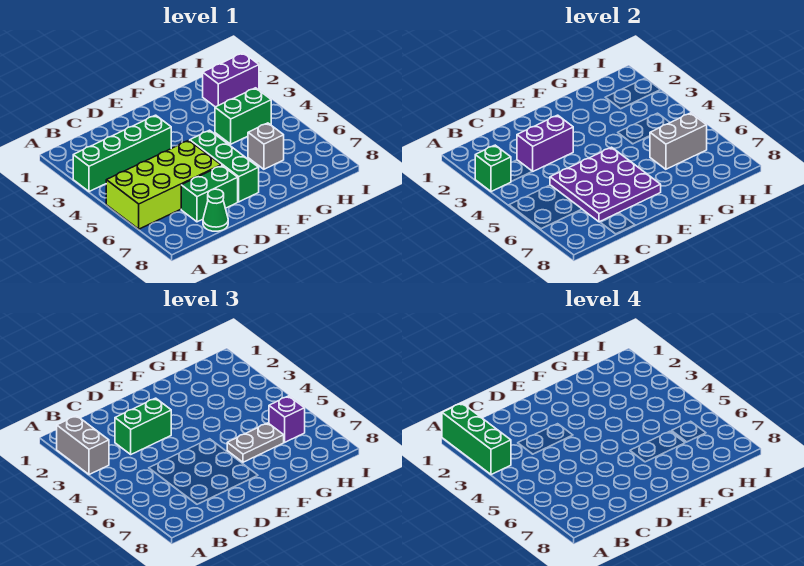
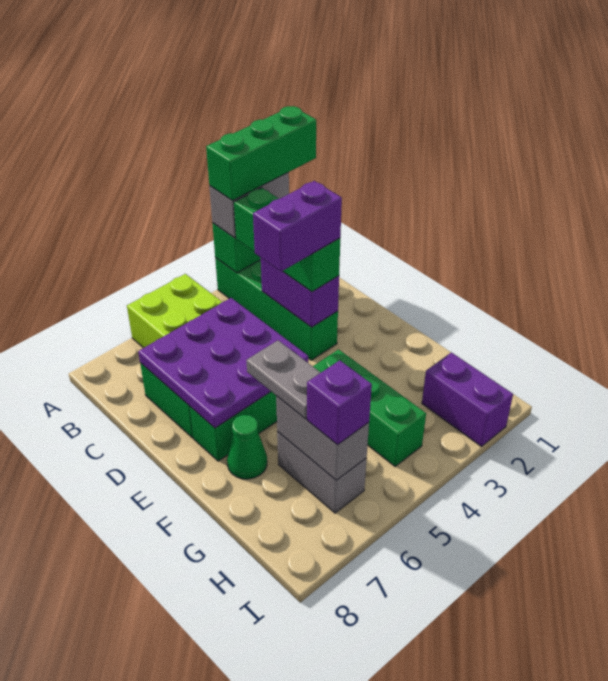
green 1x2 brick [115,398,171,454] -> green 1x3 brick [234,188,340,292]
green 1x1 cone [203,189,228,231] -> green 1x1 cone moved to [227,415,267,479]
none -> purple 1x2 brick [253,181,342,272]
green 1x2 brick [215,88,271,144] -> green 1x3 brick [313,349,426,467]
grey 1x1 brick [248,123,284,169] -> grey 1x2 brick [277,432,367,513]

